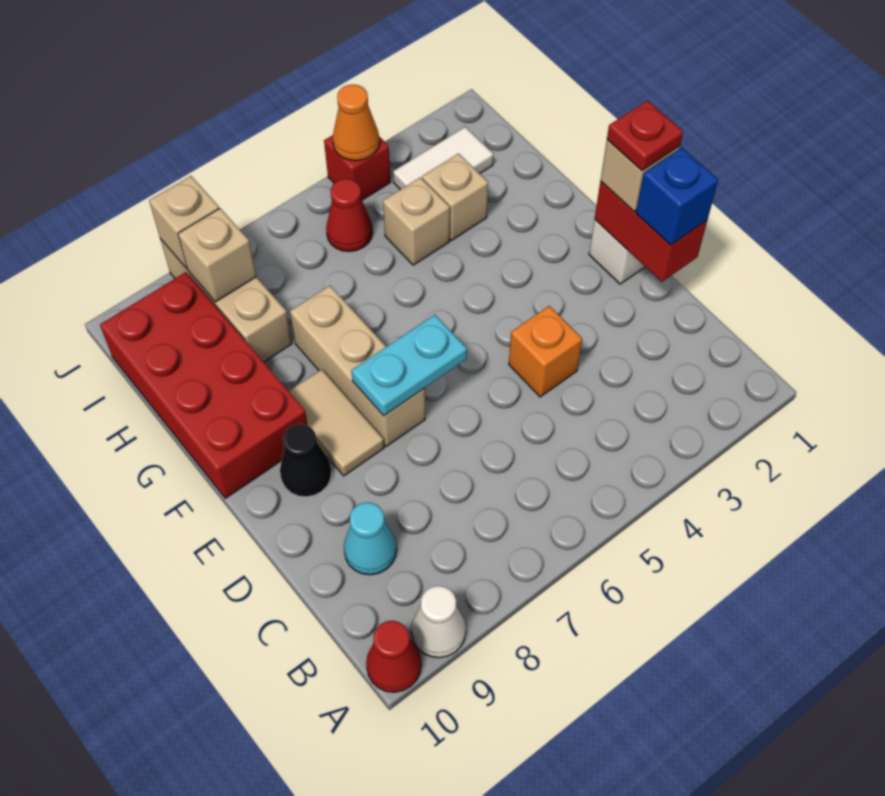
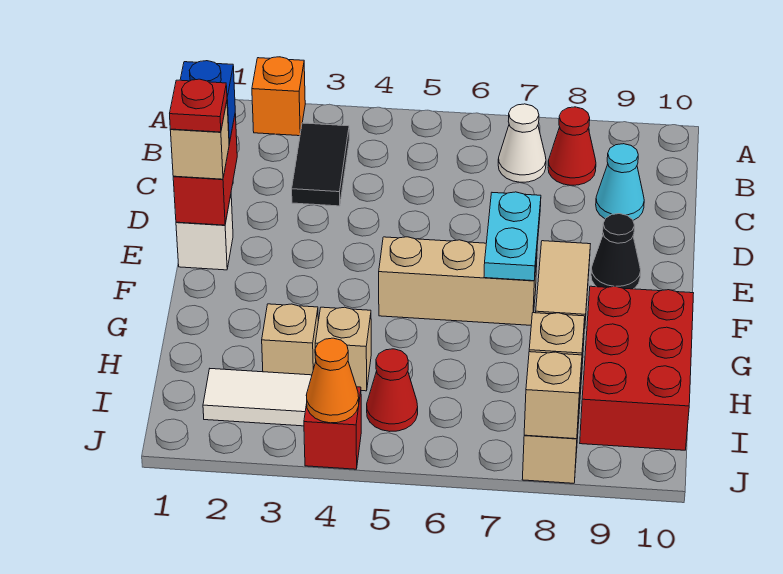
white 1x1 cone [412,586,466,658] -> white 1x1 cone moved to [498,104,546,182]
red 1x1 cone [366,621,421,692] -> red 1x1 cone moved to [548,107,596,185]
none -> black 1x2 tile [292,123,349,206]
orange 1x1 brick [509,306,582,397] -> orange 1x1 brick moved to [252,57,305,136]
cyan 1x2 plate [351,315,467,416] -> cyan 1x2 plate turned to [484,192,541,281]
tan 1x3 brick [290,286,425,447] -> tan 1x3 brick turned to [379,237,537,325]
red 2x4 brick [100,272,308,498] -> red 2x3 brick [580,286,694,450]

